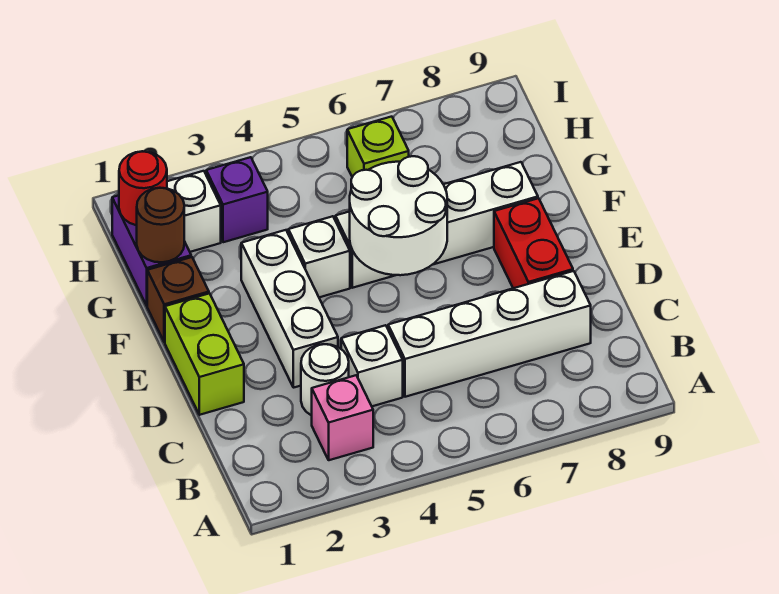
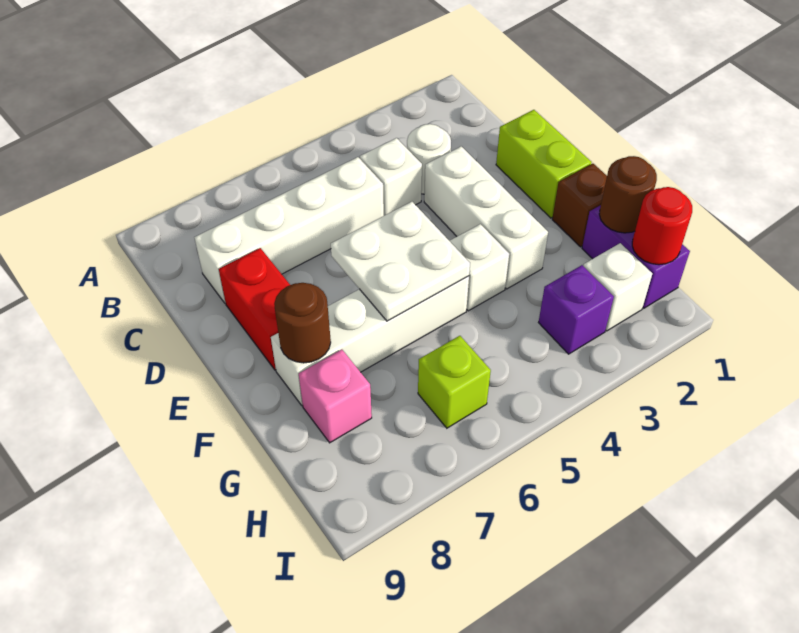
pink 1x1 brick [312,375,373,460] -> pink 1x1 brick moved to [299,349,372,443]
white 2x2 round brick [350,156,447,275] -> white 2x2 plate [331,202,470,321]
none -> brown 1x1 round brick [274,283,331,363]

